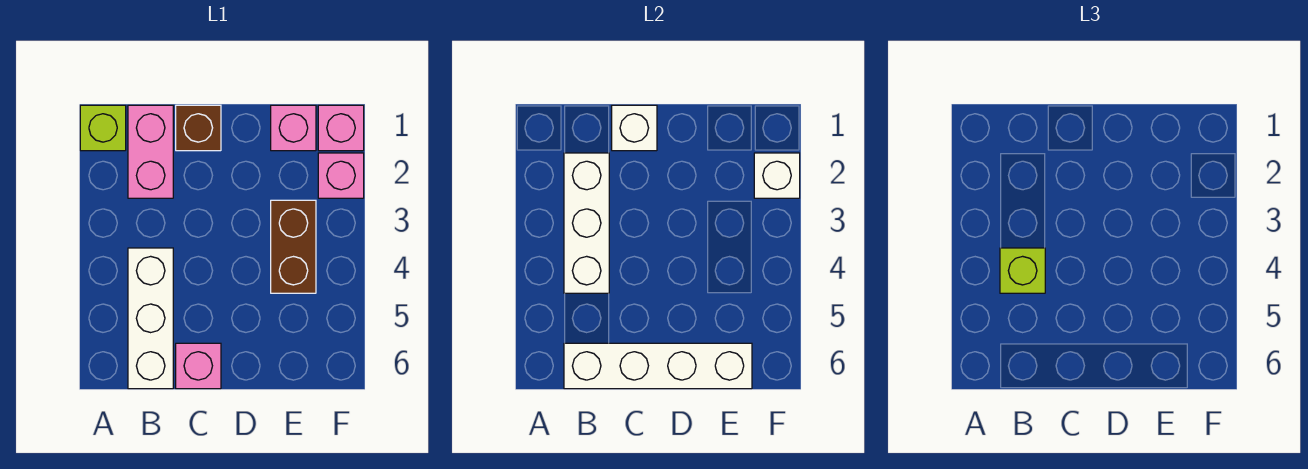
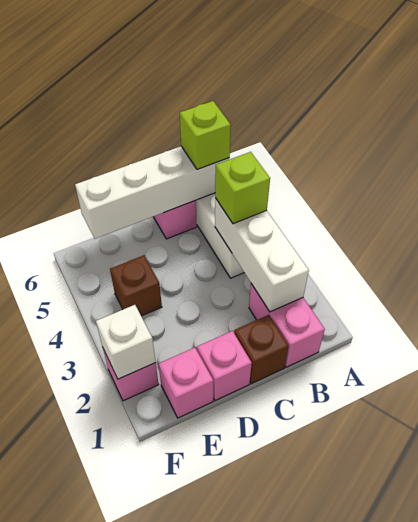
lime 1x1 brick [80,105,126,151] -> lime 1x1 brick moved to [180,101,231,169]
white 1x1 brick [612,105,657,151] -> none
brown 1x2 brick [271,200,316,293] -> brown 1x1 brick [110,255,162,316]
pink 1x1 brick [318,105,364,151] -> pink 1x1 brick moved to [197,331,252,401]

